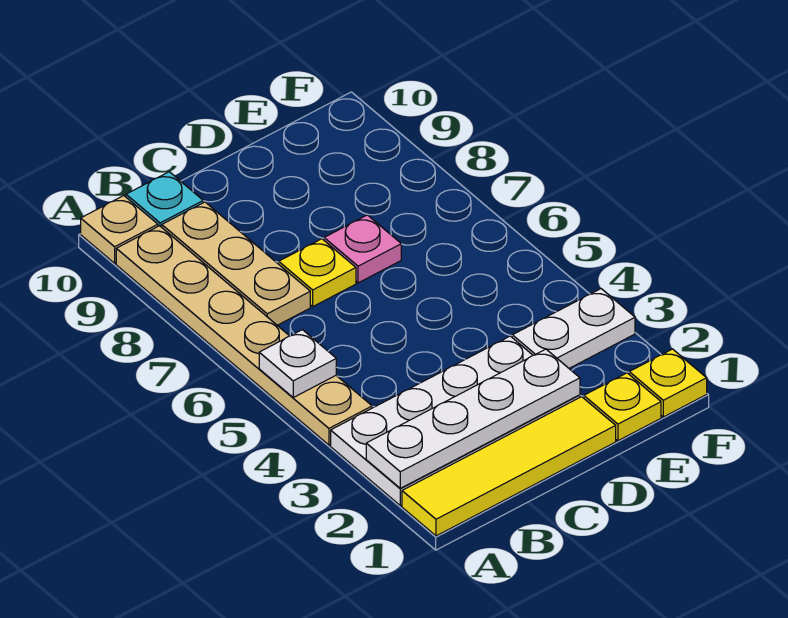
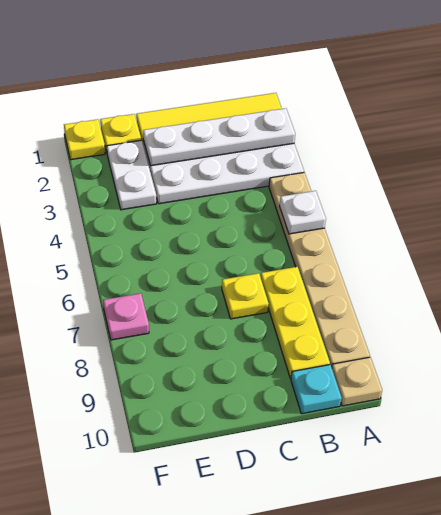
tan 1x3 plate [162,202,310,325] -> yellow 1x3 plate [261,267,330,378]
pink 1x1 plate [324,215,401,283] -> pink 1x1 plate moved to [103,293,149,340]
white 1x2 plate [512,289,635,368] -> white 1x2 plate turned to [107,140,156,210]

